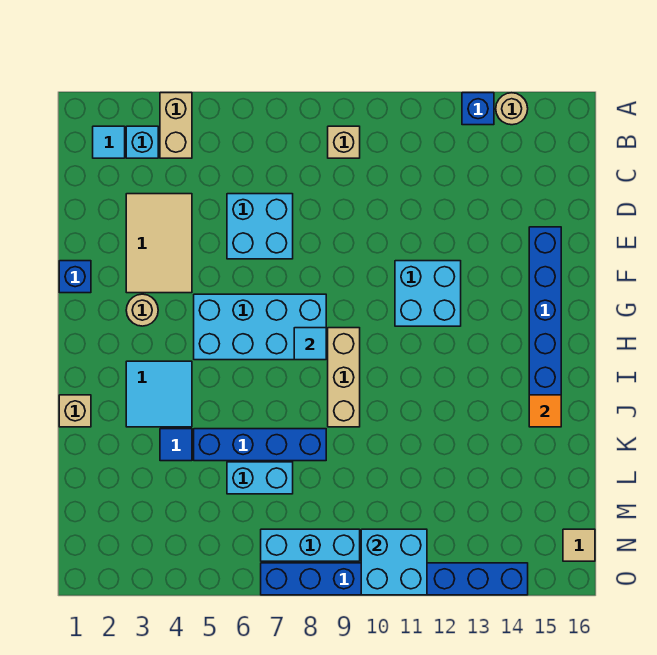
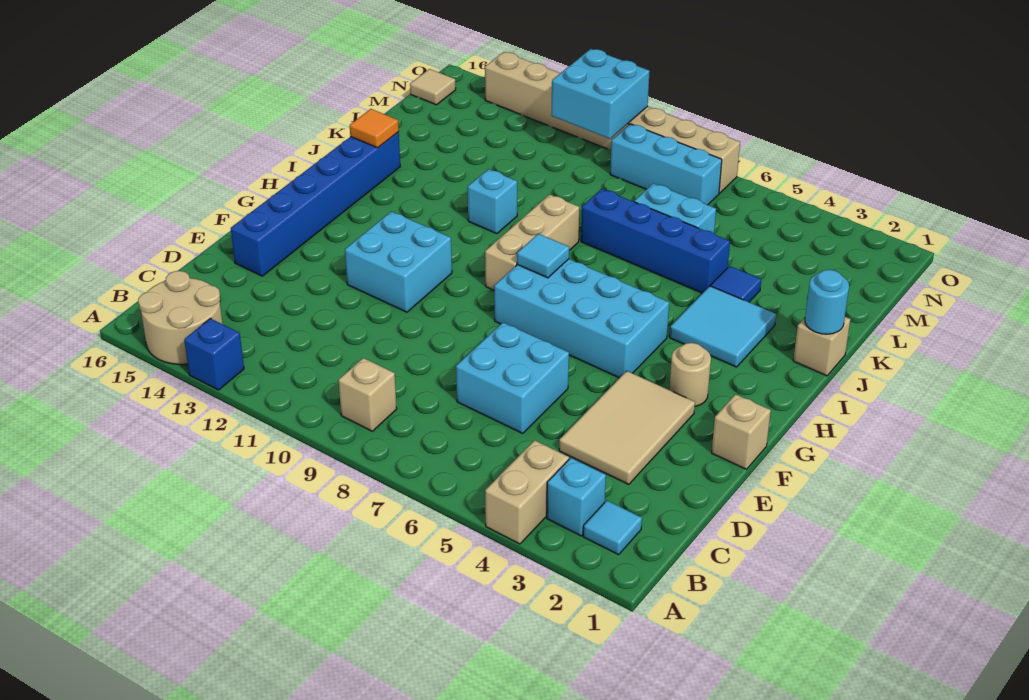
tan 1x1 round brick [496,93,528,125] -> tan 2x2 round brick [138,271,223,364]
blue 1x1 brick [59,261,91,293] -> tan 1x1 brick [712,394,771,469]
none -> cyan 1x1 round brick [805,270,849,334]
none -> cyan 1x1 brick [468,169,517,234]
blue 1x8 brick [261,563,528,595] -> tan 1x8 brick [485,52,740,193]

